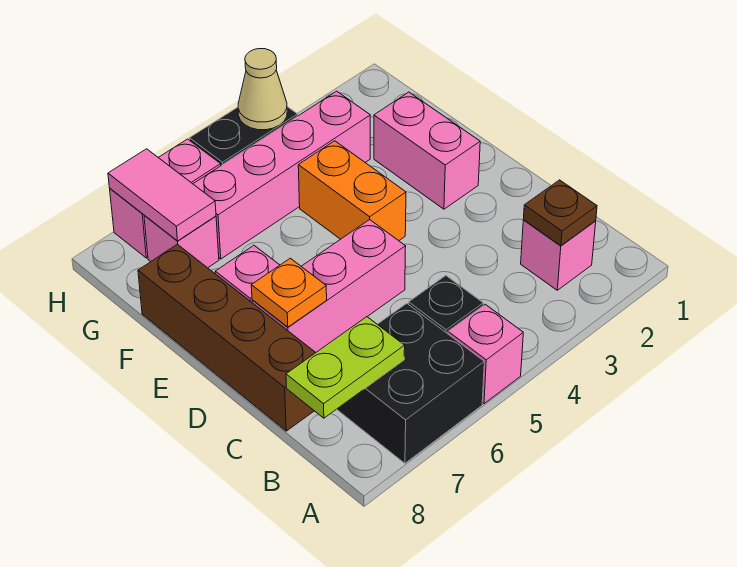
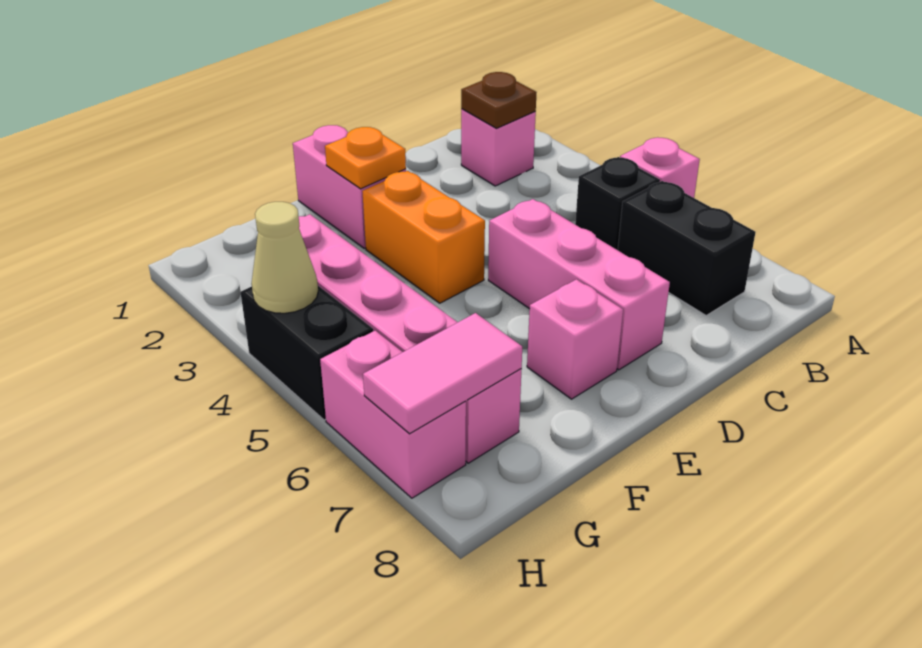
black 2x2 brick [337,303,484,463] -> black 1x2 brick [618,181,756,315]
lime 1x2 plate [286,317,405,418] -> none
brown 1x4 brick [138,244,316,431] -> none
orange 1x1 plate [251,258,327,327] -> orange 1x1 plate moved to [325,127,406,189]
pink 1x2 brick [374,92,480,209] -> pink 1x2 brick turned to [293,125,406,248]
orange 1x2 brick [298,141,406,241] -> orange 1x2 brick turned to [362,171,485,303]

